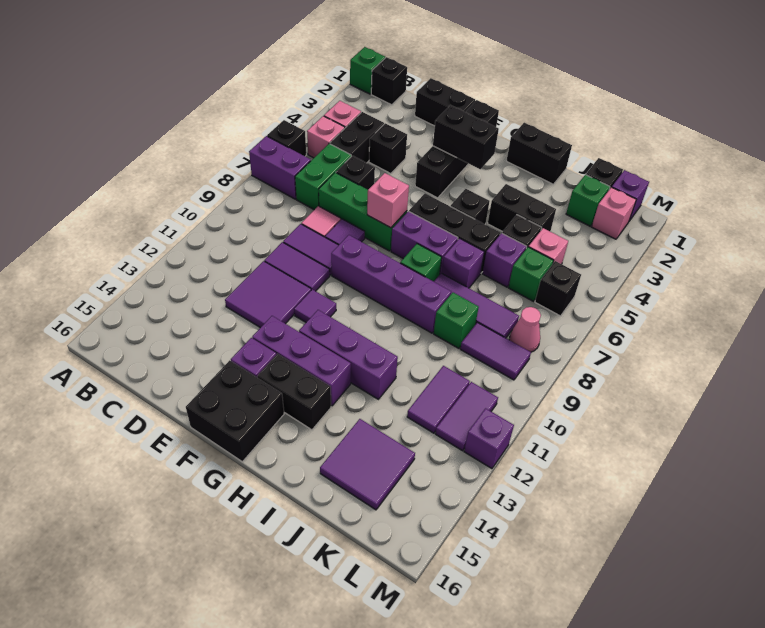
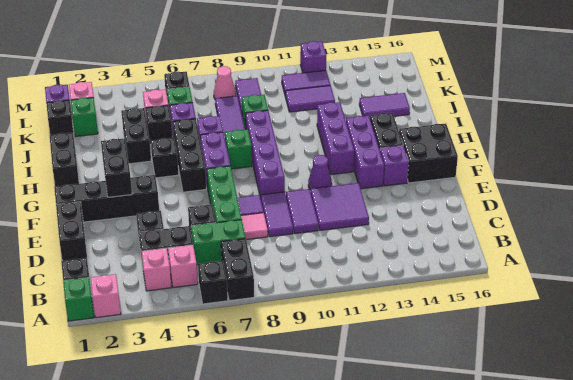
purple 1x2 brick [249,136,311,199] -> black 1x2 brick [221,238,254,301]
pink 1x1 brick [367,173,409,228] -> pink 1x1 brick moved to [90,274,121,318]
purple 1x1 tile [294,289,336,322] -> purple 1x1 cone [308,155,332,190]
purple 2x2 tile [320,419,415,510] -> purple 1x2 tile [359,93,410,117]

